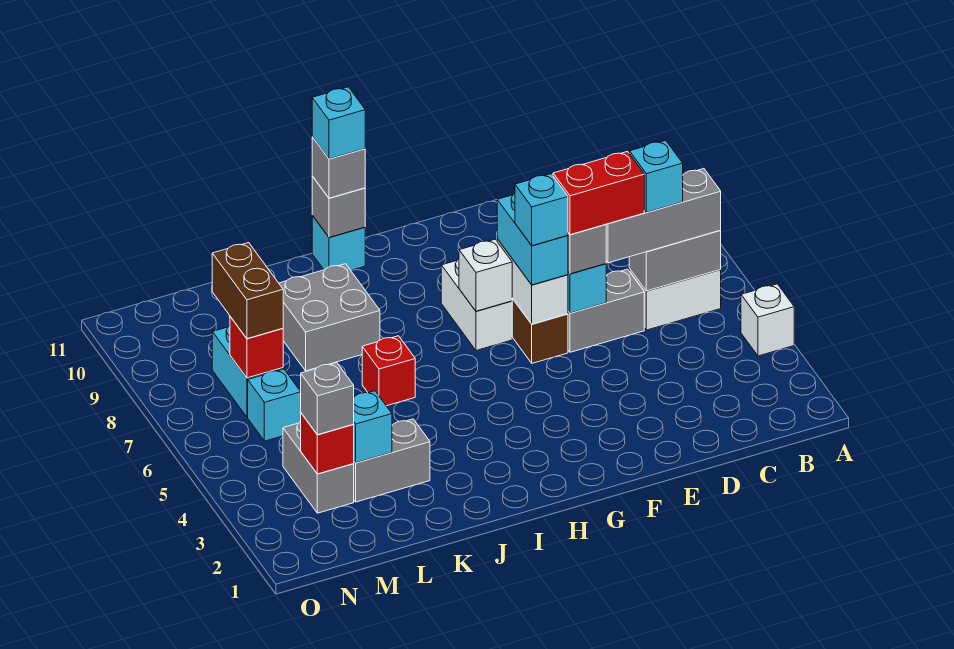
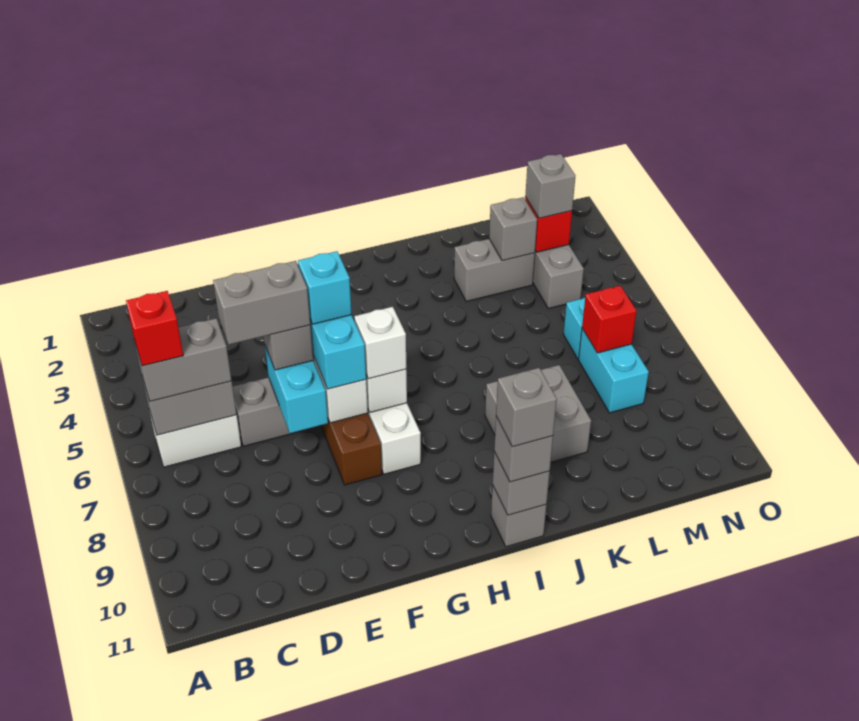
white 1x1 brick [741,284,794,356] -> white 1x1 brick moved to [354,307,406,379]
grey 1x3 brick [606,169,721,263] -> grey 1x2 brick [134,318,232,401]
cyan 1x1 brick [629,140,683,212] -> none
red 1x2 brick [553,152,644,235] -> grey 1x2 brick [213,261,310,345]
cyan 1x1 brick [312,215,365,270] -> grey 1x1 brick [491,485,546,547]
cyan 1x1 brick [312,87,365,159] -> grey 1x1 brick [496,368,557,447]
red 1x1 brick [362,336,415,406] -> red 1x1 brick moved to [126,291,183,366]
cyan 1x1 brick [354,391,392,463] -> grey 1x1 brick [489,197,537,261]
brown 1x2 brick [212,243,283,339] -> none

